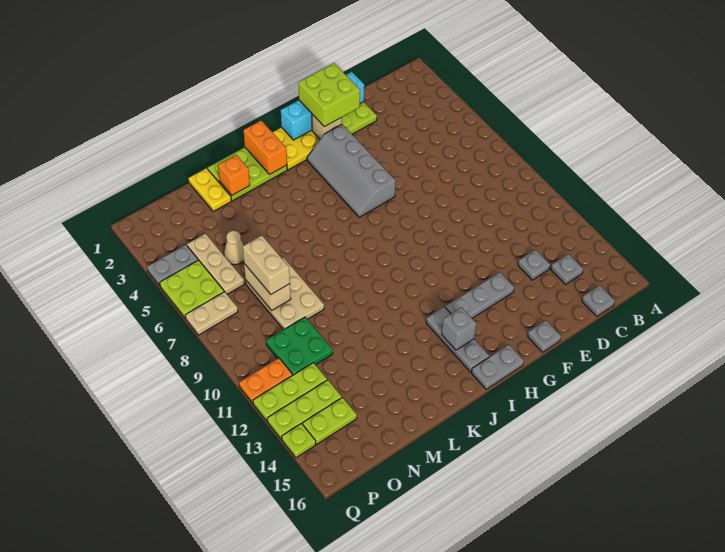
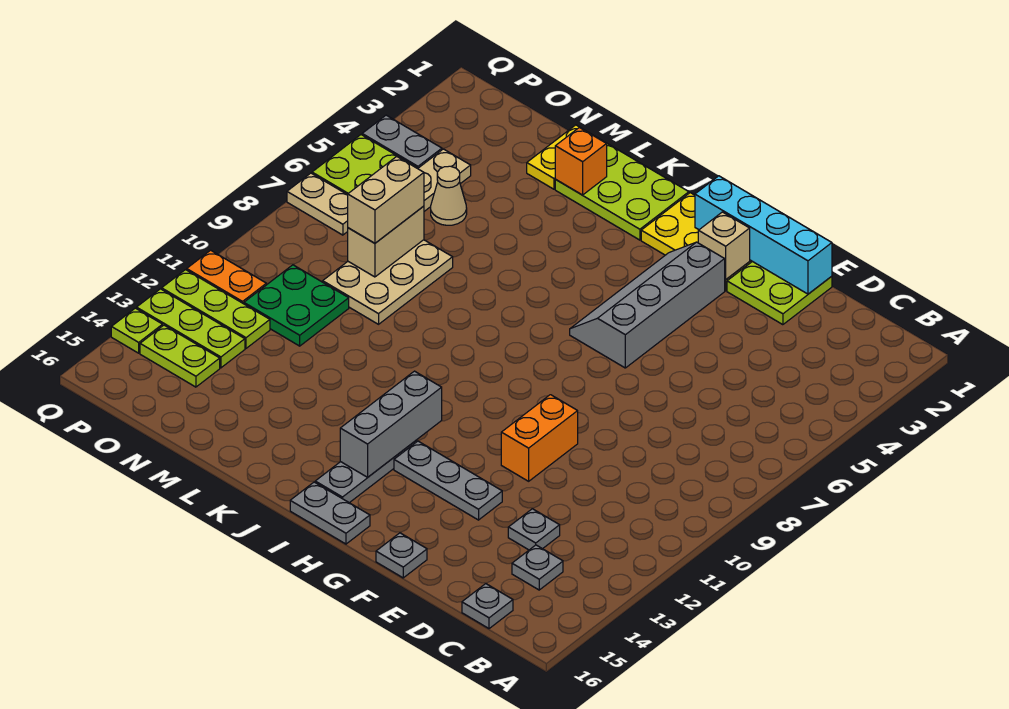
lime 2x2 brick [298,63,360,127] -> none
grey 1x1 brick [442,307,476,350] -> grey 1x3 brick [340,371,442,477]
orange 1x2 brick [244,121,287,175] -> orange 1x2 brick moved to [501,395,578,481]

